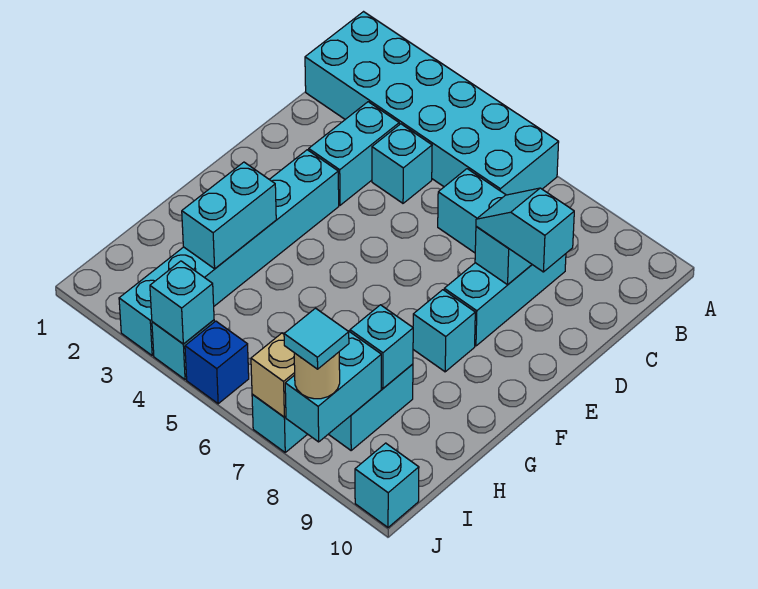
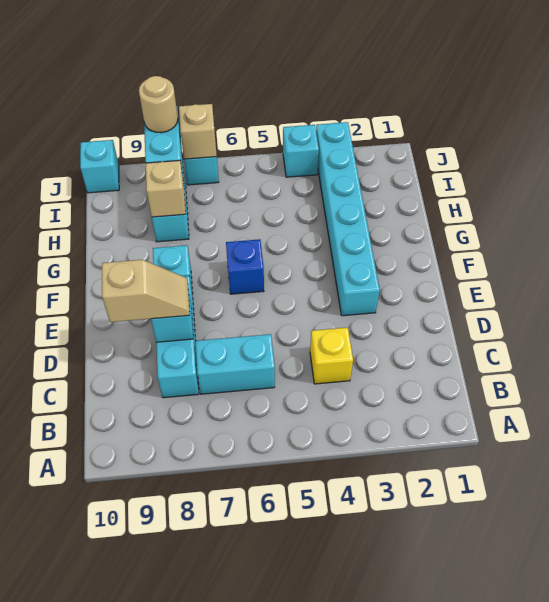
cyan 2x6 brick [305,12,559,195] -> none
cyan 1x2 brick [309,102,399,205] -> none
cyan 1x1 brick [372,124,432,203] -> yellow 1x1 brick [310,328,353,384]
cyan 1x2 slope [476,188,574,272] -> tan 1x2 slope [102,260,190,322]
cyan 1x2 brick [182,162,276,269] -> none
cyan 1x1 brick [350,305,413,388] -> tan 1x1 brick [146,160,186,217]
cyan 1x1 brick [150,261,214,344] -> none
blue 1x1 brick [185,321,249,404] -> blue 1x1 brick moved to [226,239,264,294]
cyan 1x1 tile [284,308,349,369] -> none

